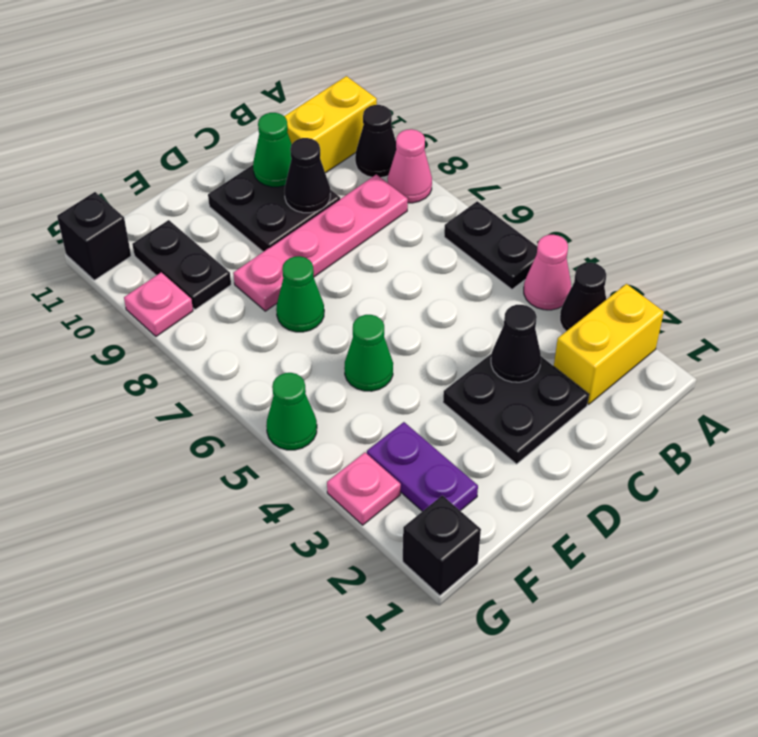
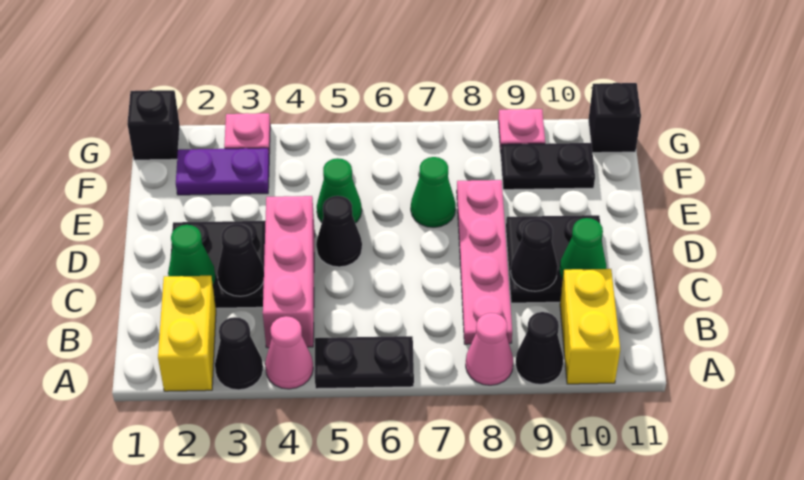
none -> pink 1x3 brick [263,196,315,348]
none -> black 1x1 cone [316,196,362,267]
green 1x1 cone [266,373,317,450] -> green 1x1 cone moved to [168,225,216,285]

